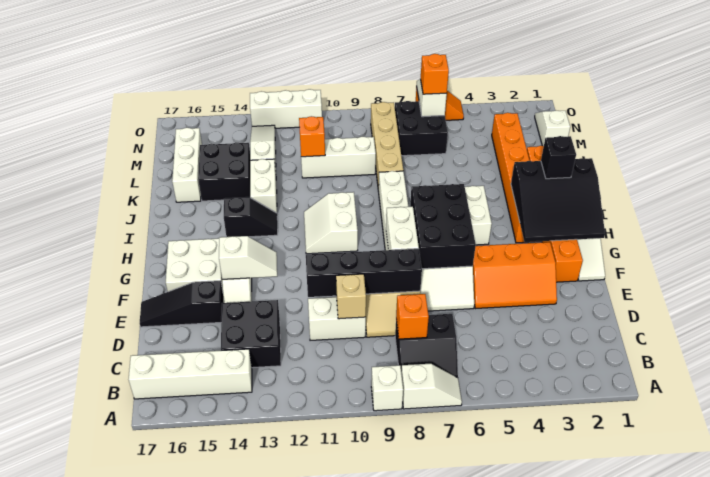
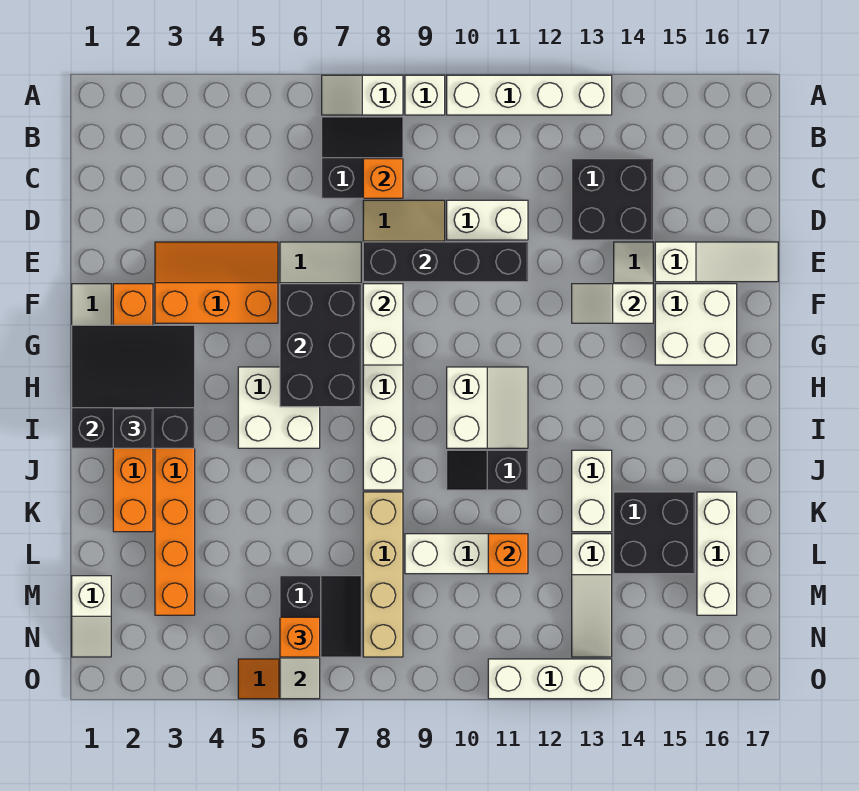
white 1x4 brick [129,349,252,399] -> white 1x4 brick moved to [447,75,612,115]
tan 1x1 brick [336,274,366,319] -> none
black 1x3 slope [140,281,224,327] -> white 1x3 slope [655,242,778,282]
black 1x2 slope [224,197,278,237] -> black 1x2 slope moved to [447,450,528,490]
black 2x2 brick [395,101,448,156] -> black 2x2 slope [280,576,361,657]

